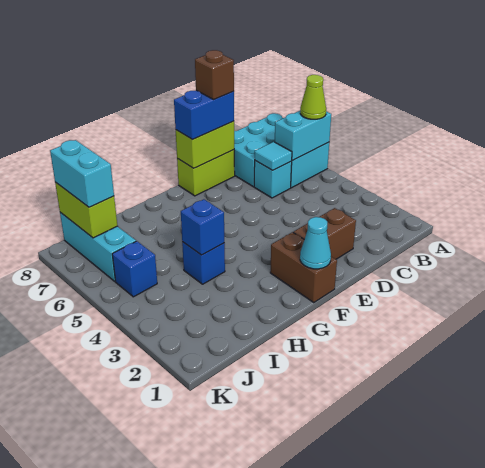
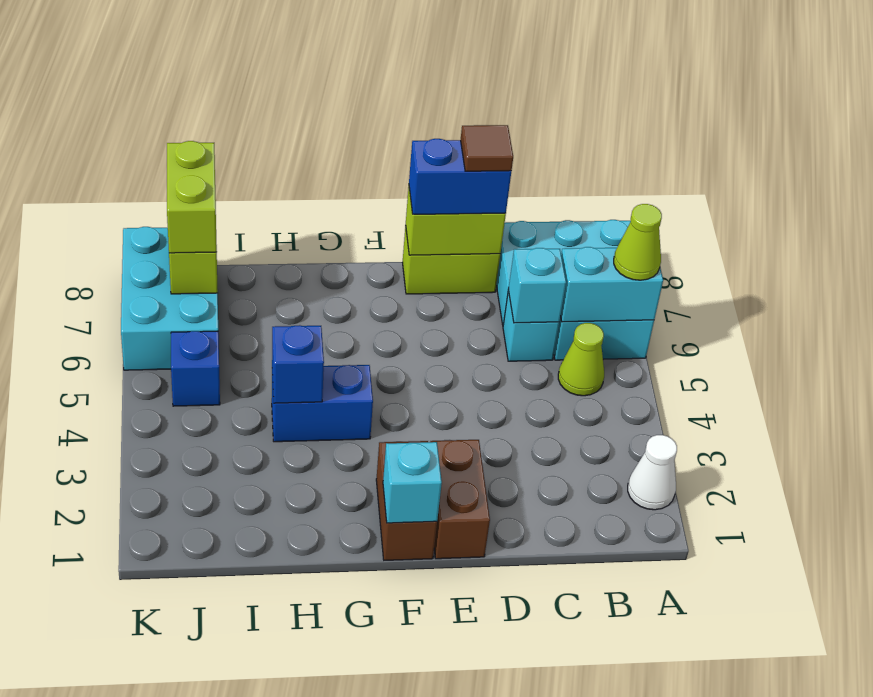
none -> white 1x1 cone [628,435,677,510]
none -> lime 1x1 cone [558,323,604,396]
cyan 1x1 tile [255,142,292,170] -> cyan 1x1 brick [508,248,566,323]
brown 1x2 brick [293,208,356,259] -> brown 1x2 brick turned to [430,440,490,559]
brown 1x1 brick [195,50,234,99] -> brown 1x1 tile [461,125,513,171]
cyan 1x1 cone [300,217,331,269] -> cyan 1x1 brick [383,442,442,523]
blue 1x1 brick [182,242,225,284] -> blue 1x2 brick [272,365,373,442]
cyan 1x3 brick [60,212,136,281] -> cyan 2x3 brick [121,227,218,370]
cyan 1x2 brick [50,140,114,207] -> lime 1x2 brick [167,141,217,253]

